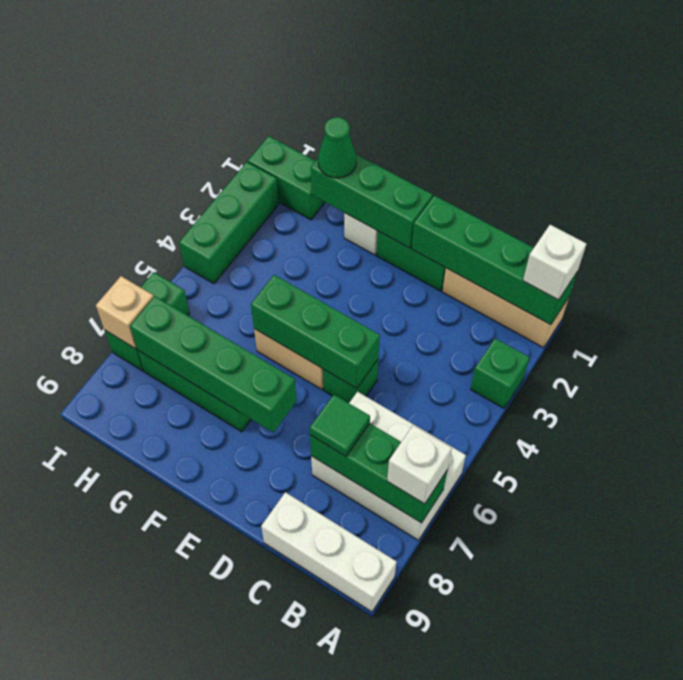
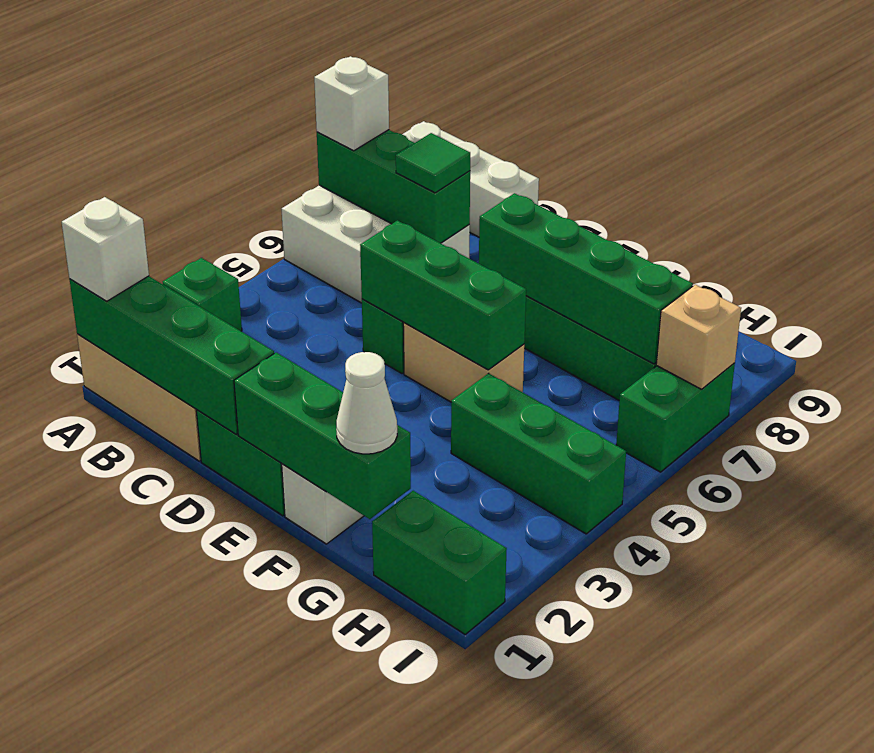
green 1x1 cone [318,117,356,178] -> white 1x1 cone [336,352,397,454]
green 1x3 brick [179,162,279,284] -> green 1x3 brick turned to [451,373,626,534]

